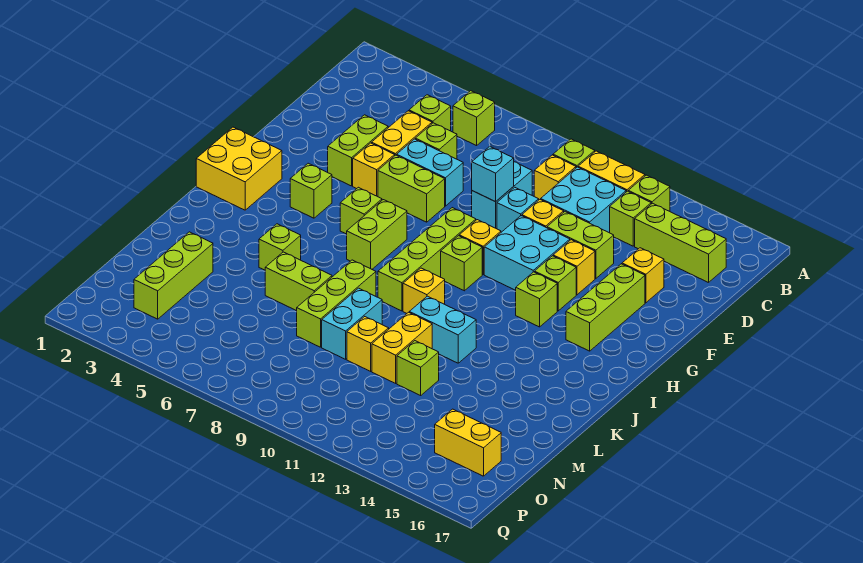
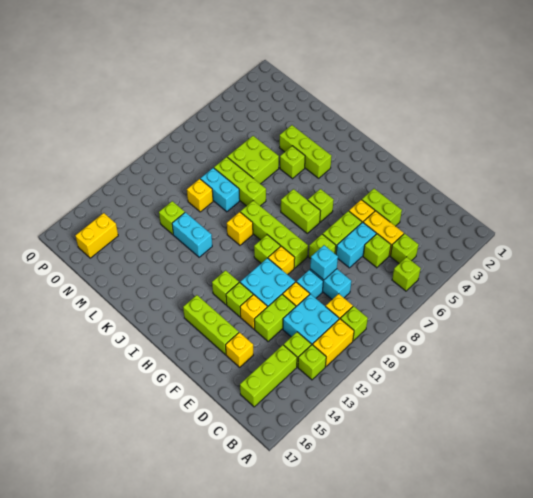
yellow 2x2 brick [196,127,282,210] -> none
lime 1x1 brick [290,163,332,218] -> lime 1x1 brick moved to [309,234,336,259]
cyan 1x2 brick [409,296,476,363] -> cyan 1x2 brick turned to [172,212,212,257]
lime 1x2 brick [265,252,332,311] -> lime 2x2 brick [227,136,279,184]
yellow 1x2 brick [372,312,432,383] -> none
lime 1x3 brick [134,232,213,319] -> lime 1x3 brick moved to [279,125,331,178]

